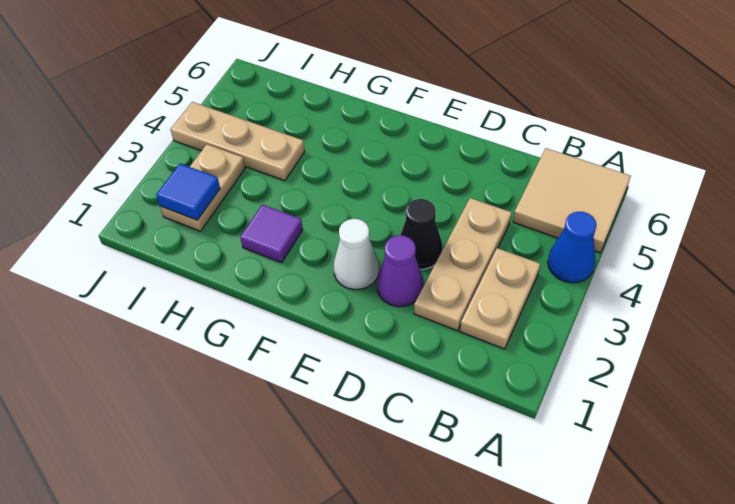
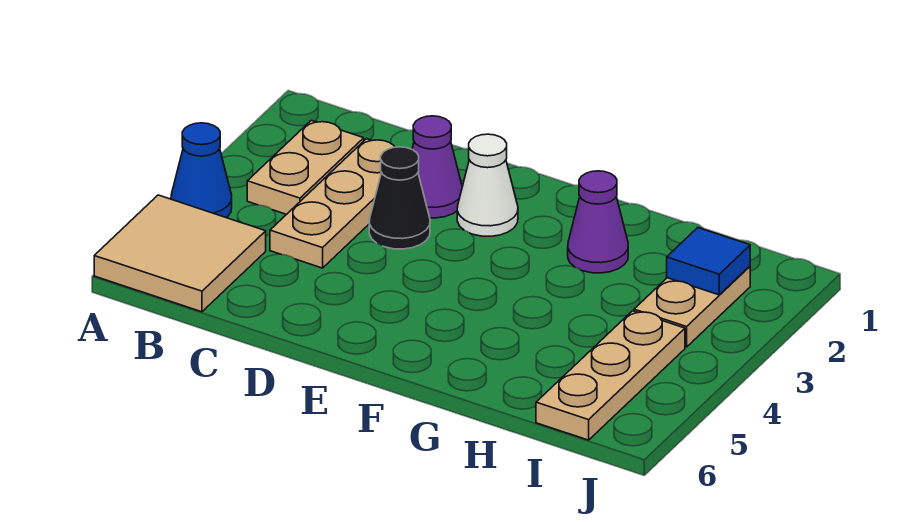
purple 1x1 tile [240,205,303,263] -> purple 1x1 cone [568,171,628,273]
tan 1x3 plate [171,102,305,181] -> tan 1x3 plate turned to [536,311,685,440]

